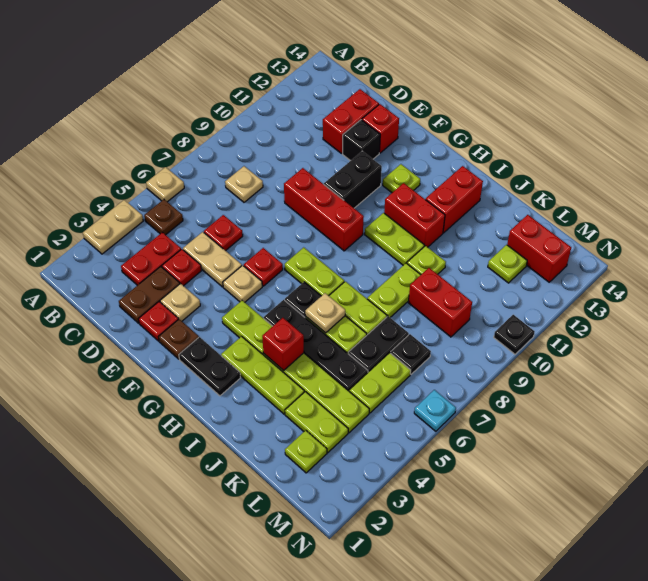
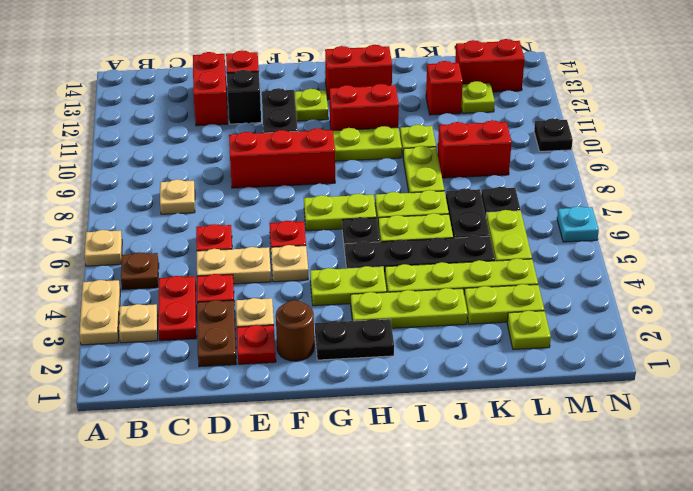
brown 1x1 plate [158,319,199,359] -> brown 1x1 round brick [276,300,314,361]
red 1x1 brick [262,318,304,371] -> red 1x1 brick moved to [426,61,463,115]
tan 1x1 plate [305,293,345,333] -> tan 1x1 plate moved to [119,304,158,343]
red 1x2 brick [426,166,483,233] -> red 1x2 brick turned to [325,45,392,100]

